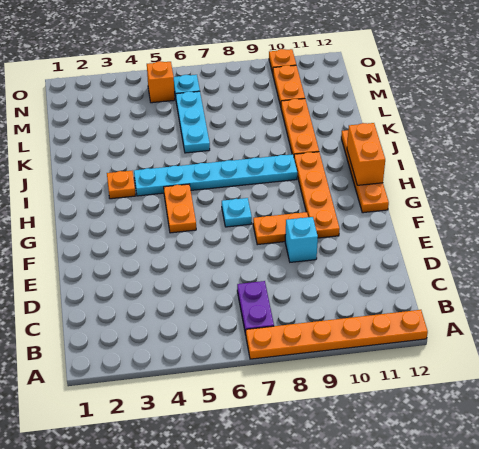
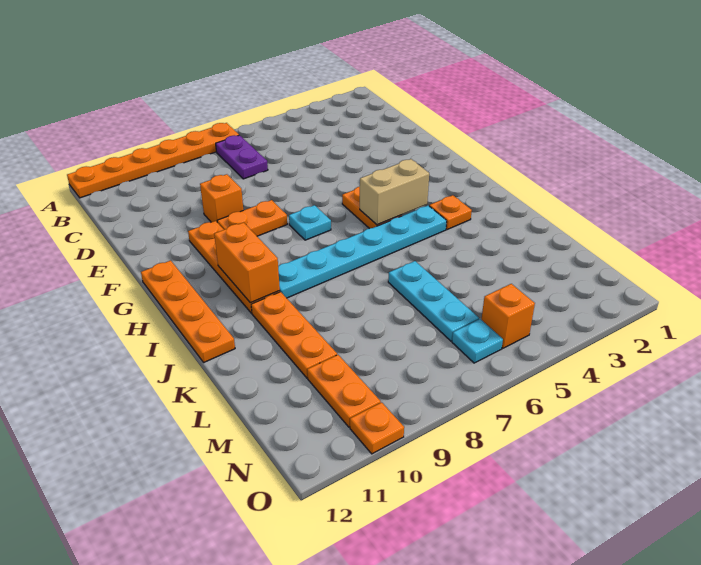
cyan 1x1 brick [285,217,318,262] -> orange 1x1 brick [200,174,243,222]
none -> tan 1x2 brick [360,159,429,225]
orange 1x2 brick [347,123,385,185] -> orange 1x2 brick moved to [214,223,280,303]

